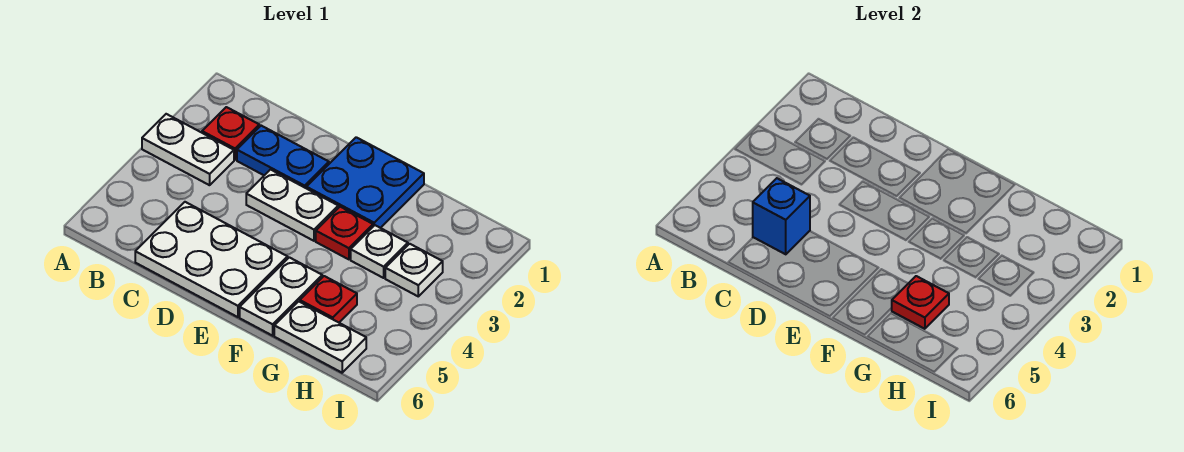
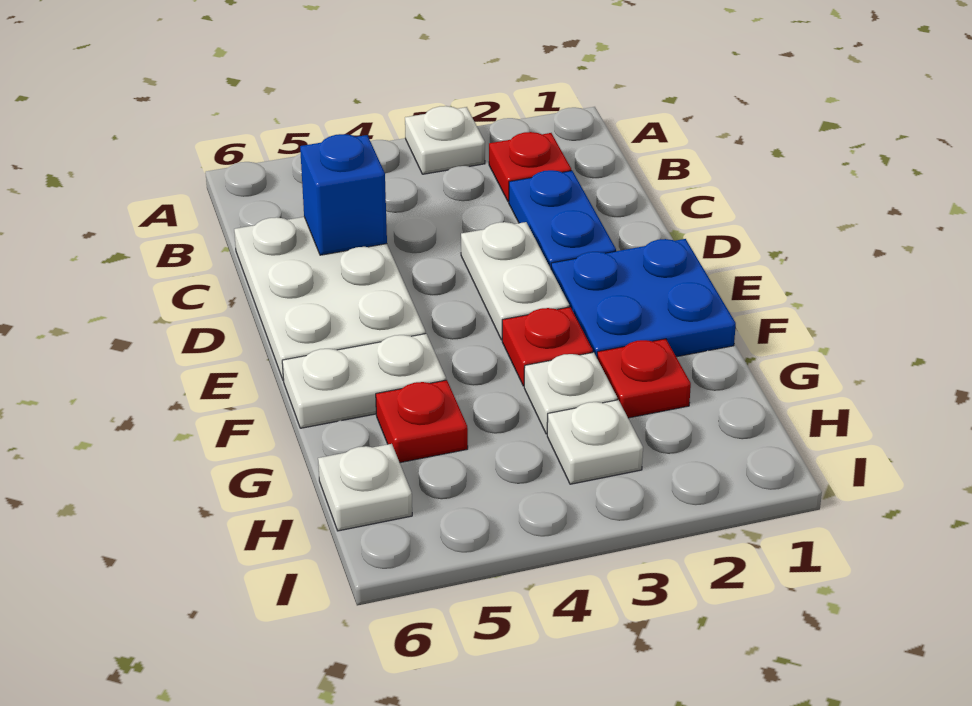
white 1x2 plate [142,114,234,185] -> white 1x1 plate [405,106,485,174]
red 1x1 plate [892,276,949,329] -> red 1x1 plate moved to [597,339,691,418]
white 1x2 plate [274,301,366,373] -> white 1x1 plate [318,444,412,531]

